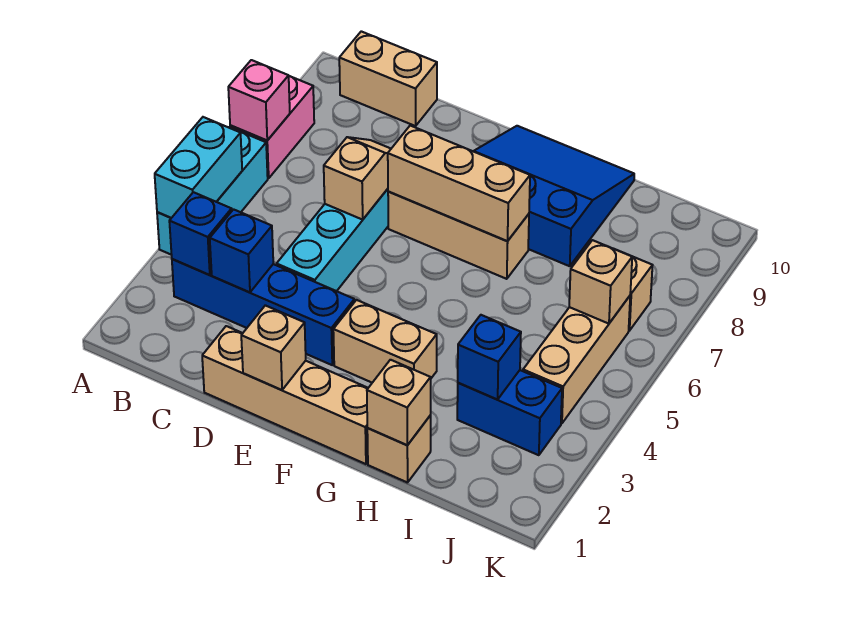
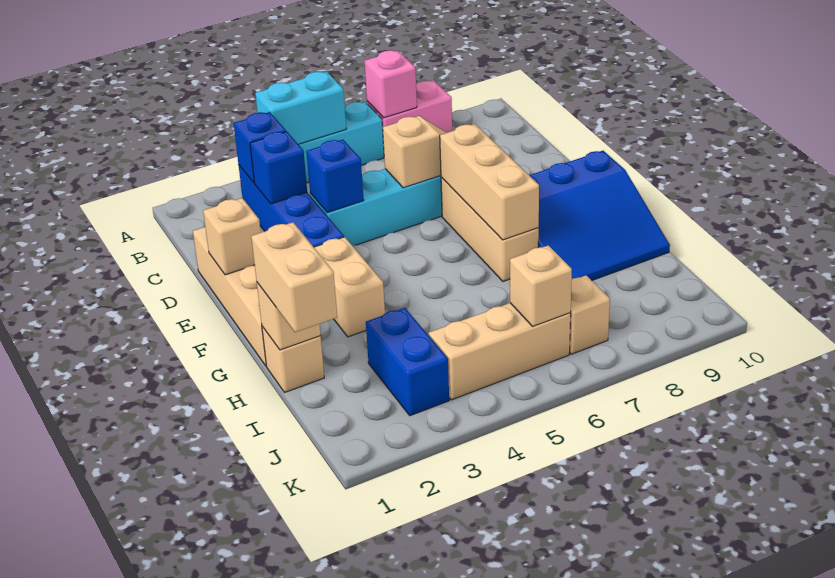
tan 1x2 brick [339,31,437,126] -> tan 1x2 brick moved to [251,222,337,332]
blue 3x3 slope [473,126,634,266] -> blue 3x3 slope turned to [529,151,670,280]
blue 1x1 brick [458,315,521,399] -> blue 1x1 brick moved to [306,140,364,213]

